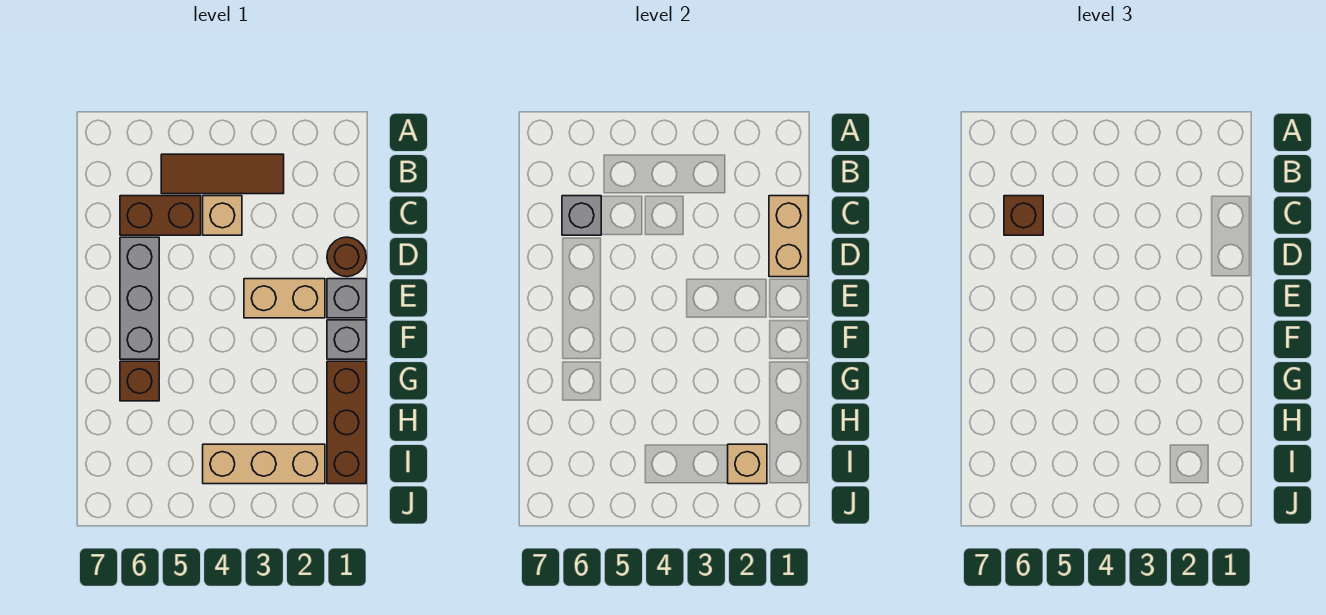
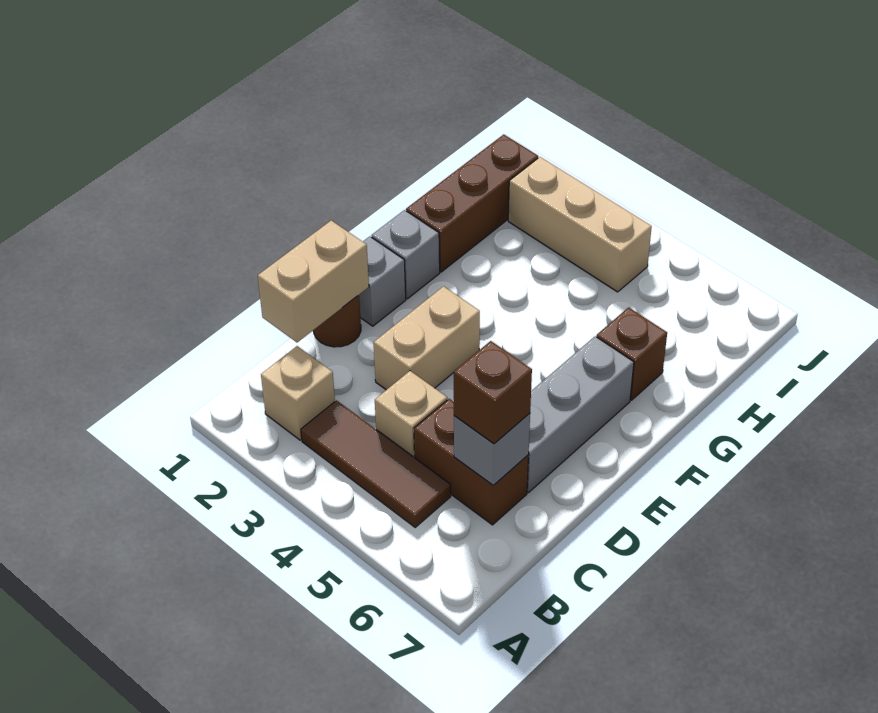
tan 1x2 brick [244,279,325,318] -> tan 1x2 brick turned to [374,286,480,390]
tan 1x1 brick [728,444,767,484] -> tan 1x1 brick moved to [261,346,335,440]

